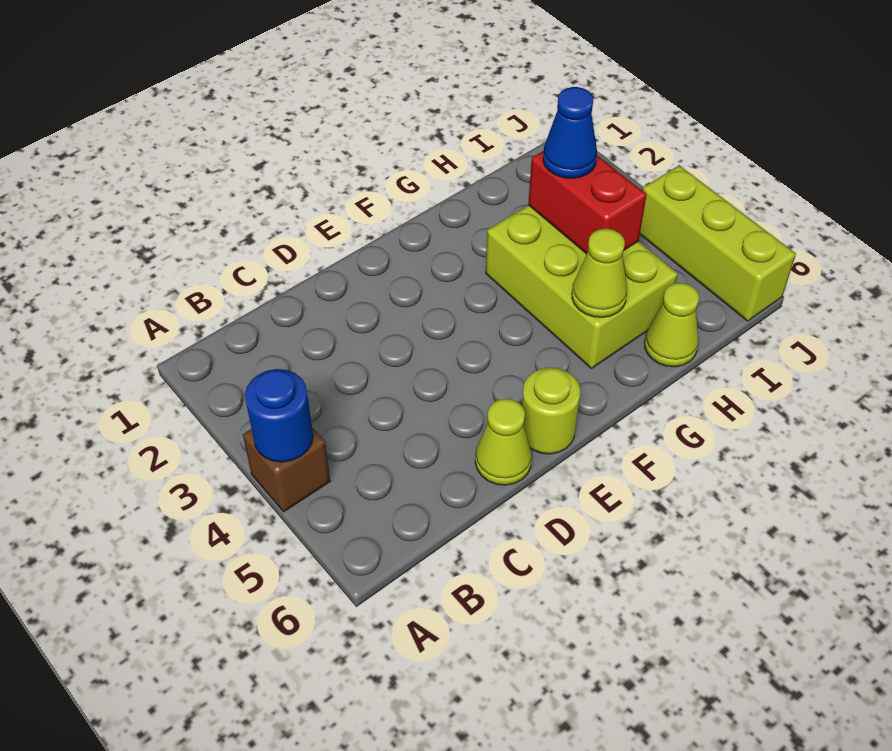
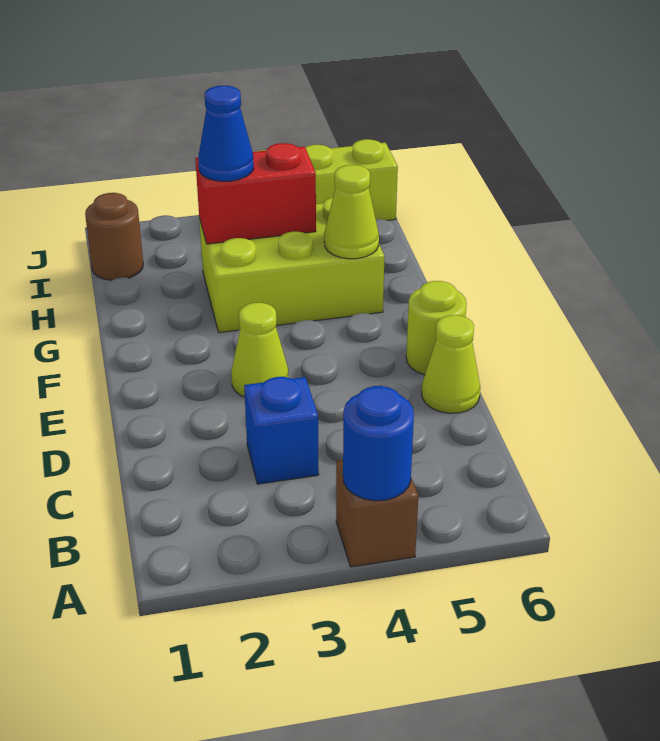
none -> blue 1x1 brick [244,377,319,484]
lime 1x1 cone [645,283,699,367] -> lime 1x1 cone moved to [231,303,289,397]
none -> brown 1x1 round brick [85,193,143,280]

